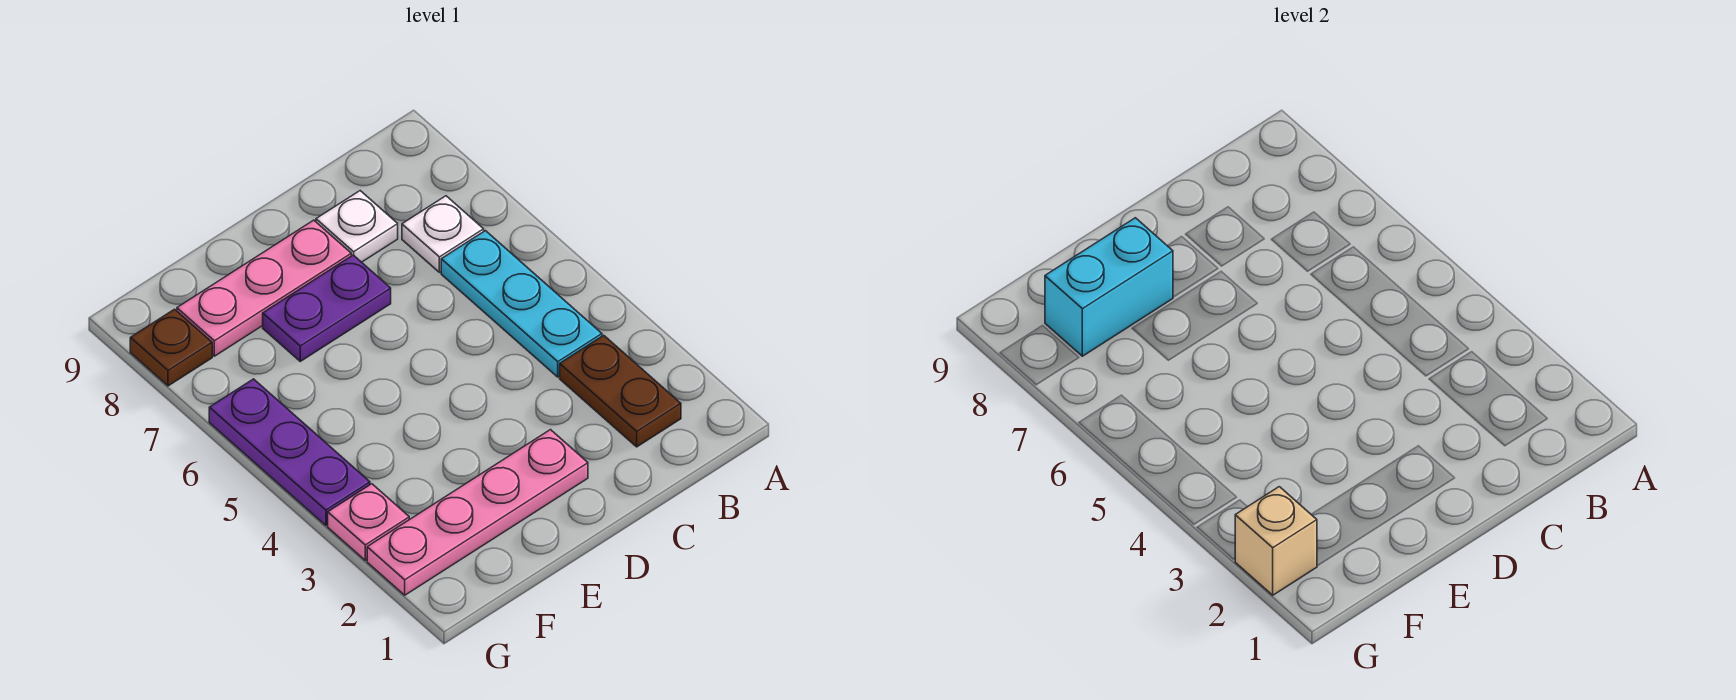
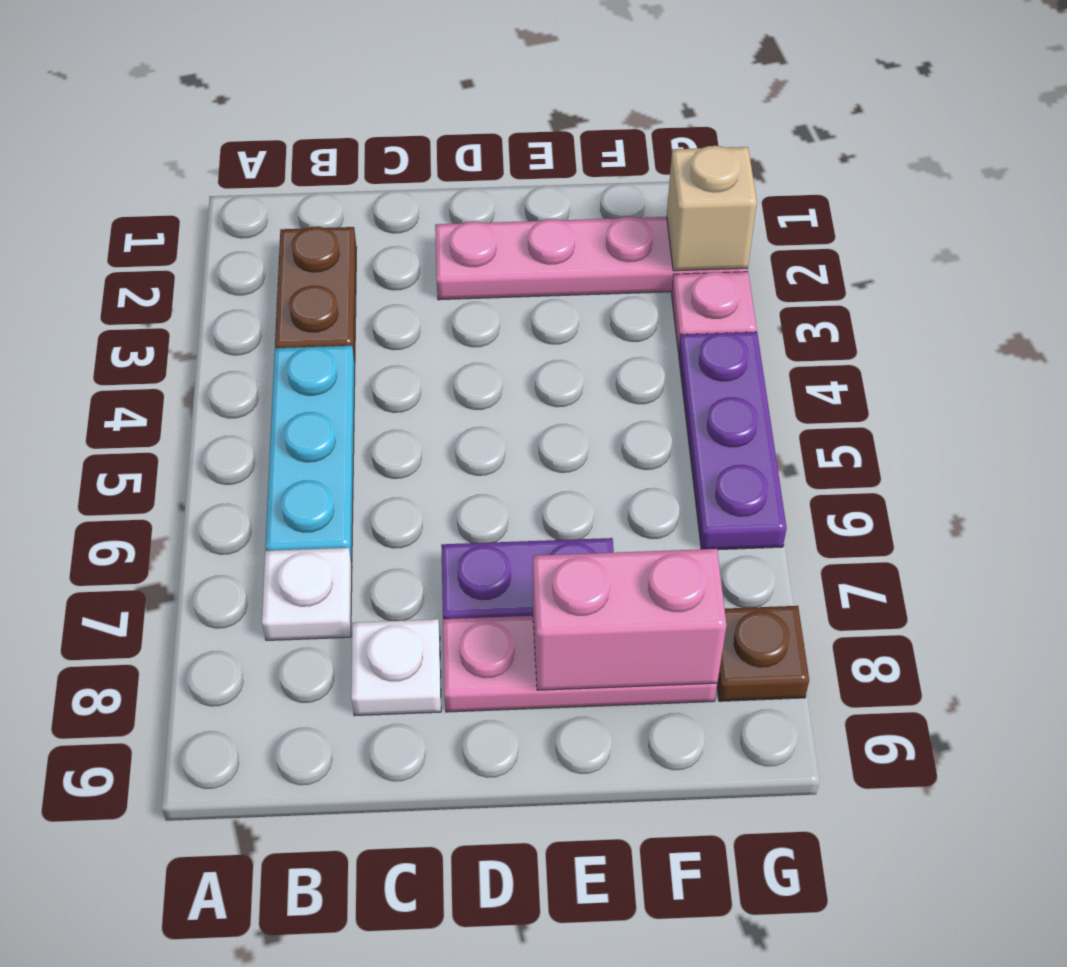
cyan 1x2 brick [1045,218,1173,356] -> pink 1x2 brick [533,549,726,690]

